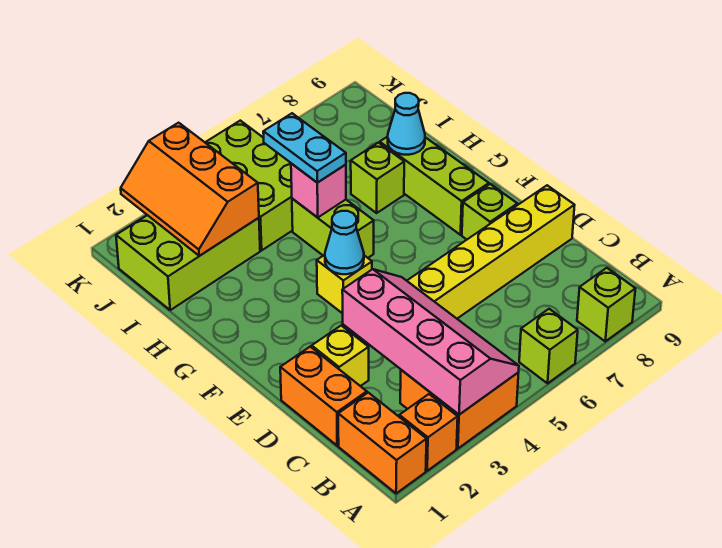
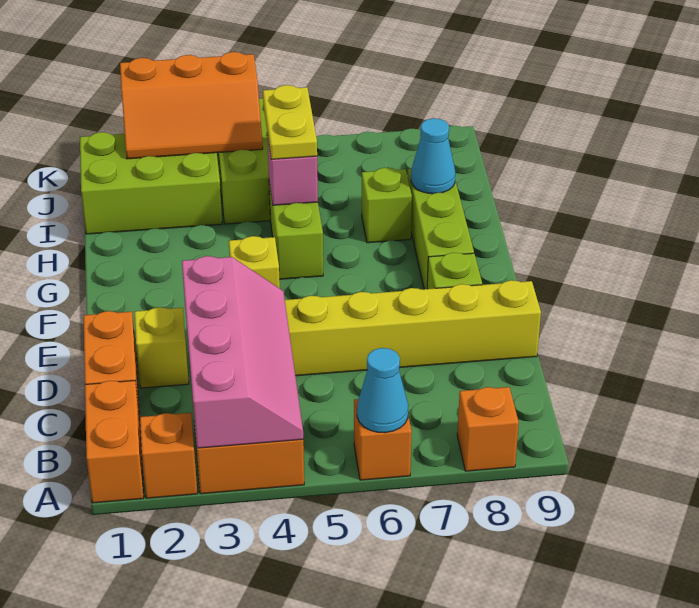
lime 1x1 brick [519,309,578,383] -> orange 1x1 brick [354,399,412,480]
lime 1x1 brick [577,268,635,341] -> orange 1x1 brick [457,387,519,471]
cyan 1x1 cone [325,211,364,274] -> cyan 1x1 cone moved to [357,348,408,433]
cyan 1x2 plate [263,113,346,183] -> yellow 1x2 plate [263,85,317,159]
orange 2x3 slope [121,123,259,256] -> orange 2x3 slope turned to [120,52,263,159]

